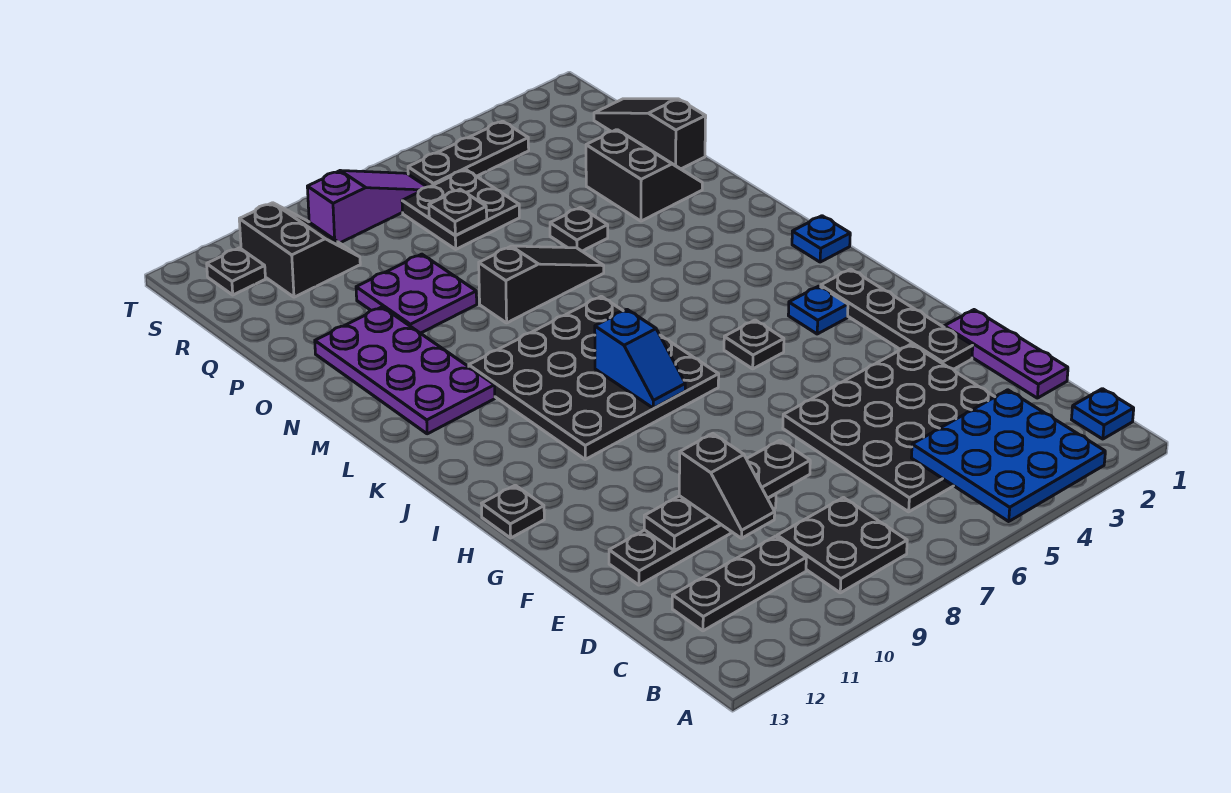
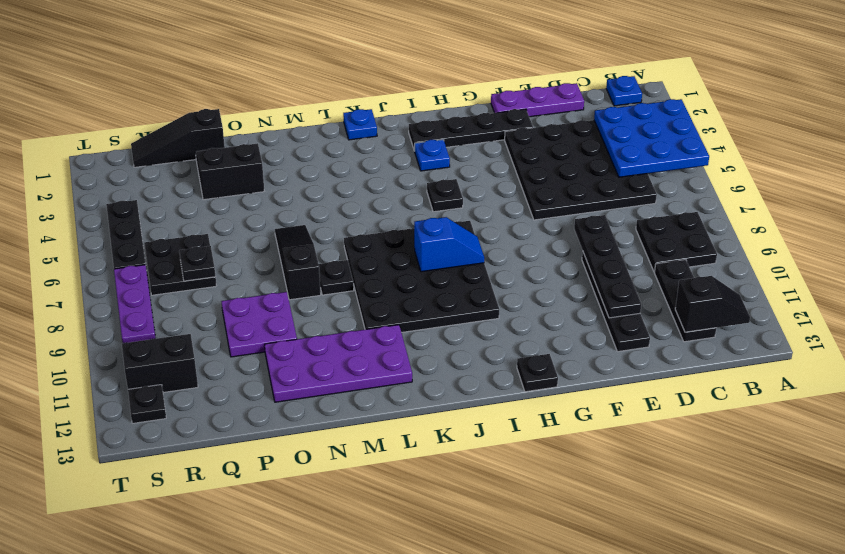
black 1x2 slope [679,434,775,538] -> black 1x2 slope moved to [675,276,750,332]
black 1x1 plate [550,207,608,251] -> black 1x1 plate moved to [319,260,354,295]
purple 1x3 slope [307,171,427,243] -> purple 1x3 plate [114,265,156,343]

